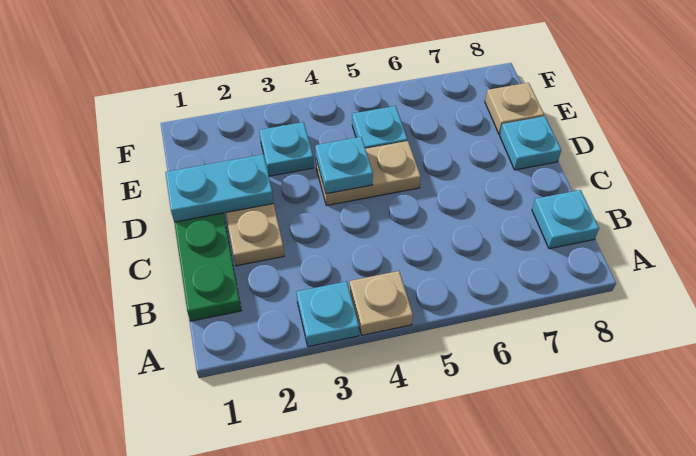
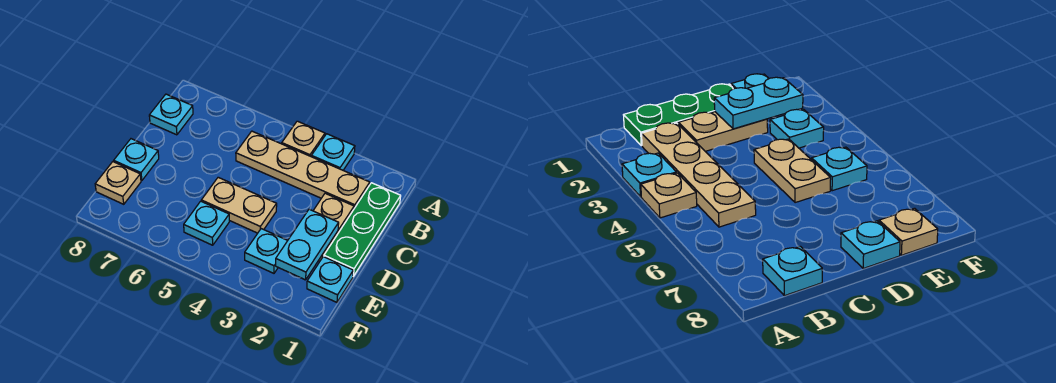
none -> tan 1x4 plate [236,131,370,208]
cyan 1x2 plate [165,154,274,222] -> cyan 1x2 plate turned to [276,209,339,280]
cyan 1x1 plate [315,137,373,194] -> cyan 1x1 plate moved to [307,257,353,302]

